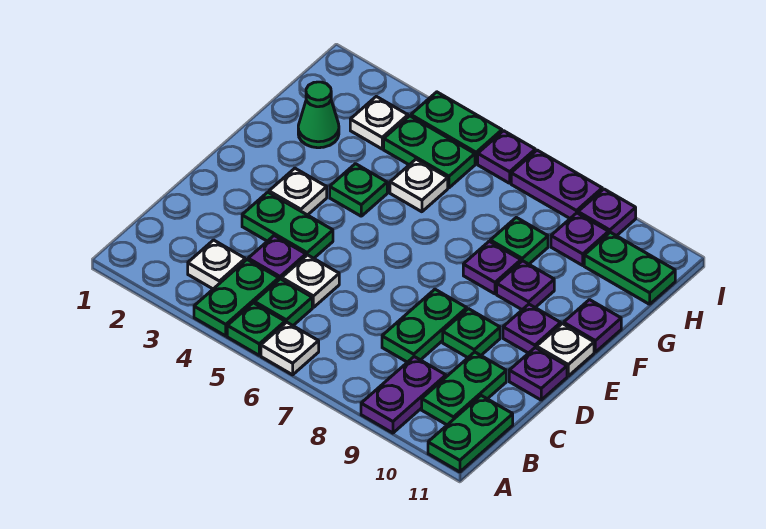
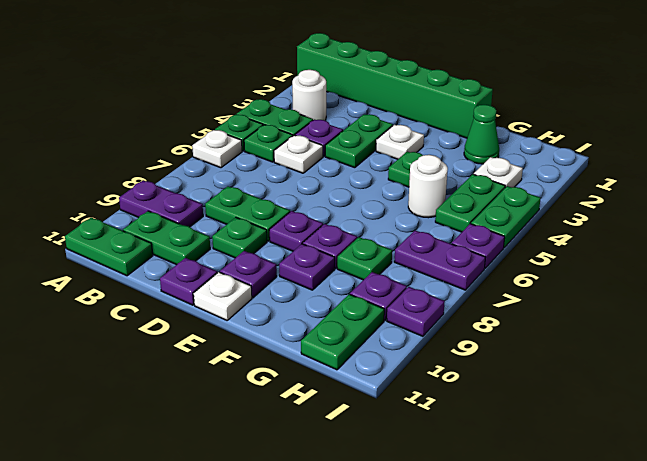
none -> green 1x6 brick [297,33,493,138]
white 1x1 plate [188,240,245,289] -> white 1x1 round brick [292,70,326,120]
purple 1x1 plate [564,300,621,352] -> purple 1x1 plate moved to [269,211,323,251]
white 1x1 plate [390,159,448,212] -> white 1x1 round brick [408,155,448,218]
purple 1x2 plate [511,150,602,218] -> purple 1x2 plate turned to [394,230,486,290]

